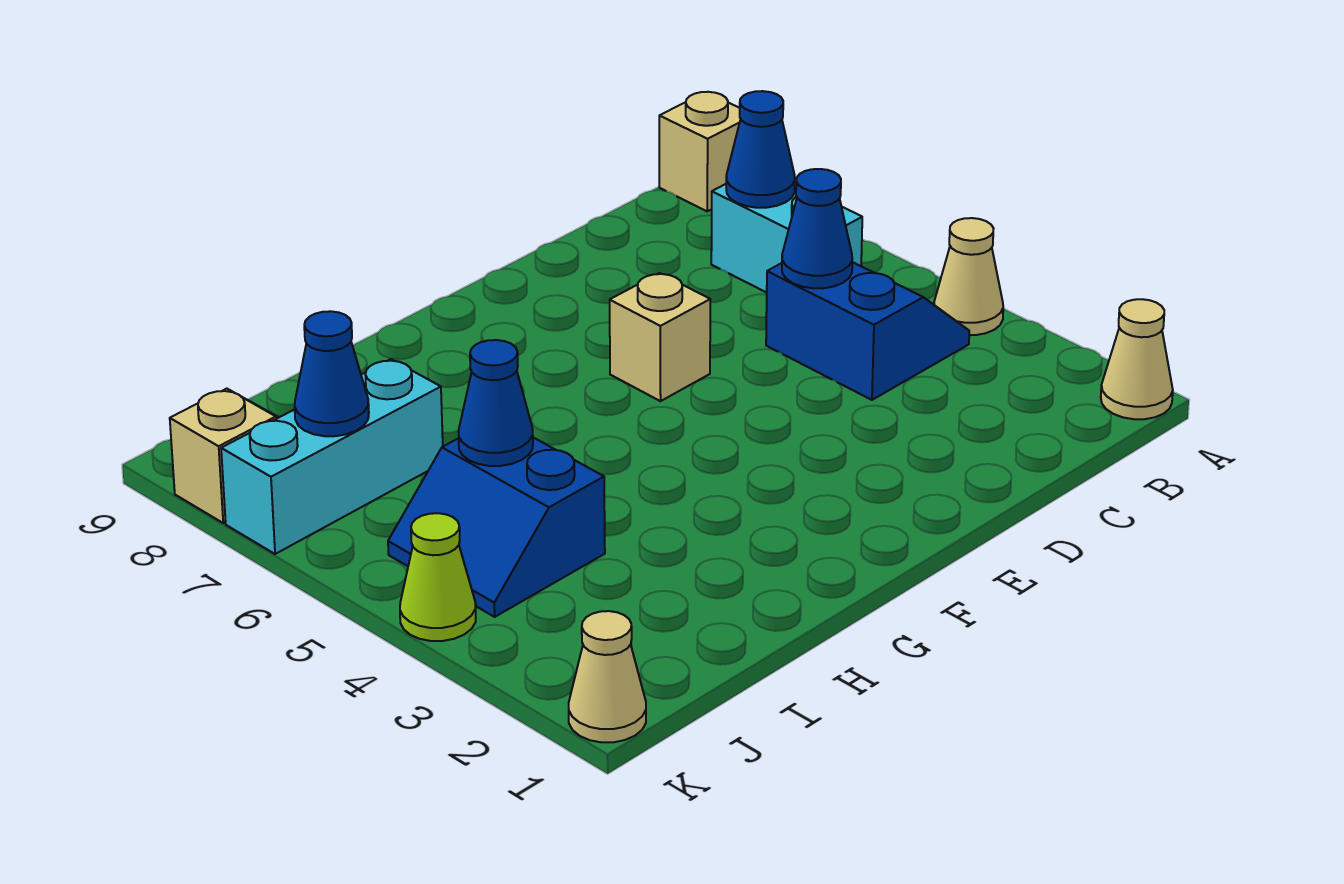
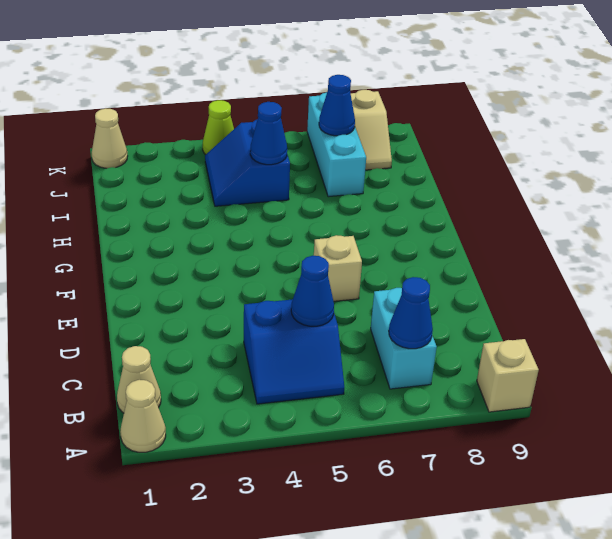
tan 1x1 cone [934,218,1003,335] -> tan 1x1 cone moved to [117,346,161,413]
cyan 1x2 brick [711,184,862,293] -> cyan 1x2 brick turned to [371,288,437,389]
blue 2x2 slope [388,438,605,617] -> blue 2x2 slope turned to [205,120,290,206]

